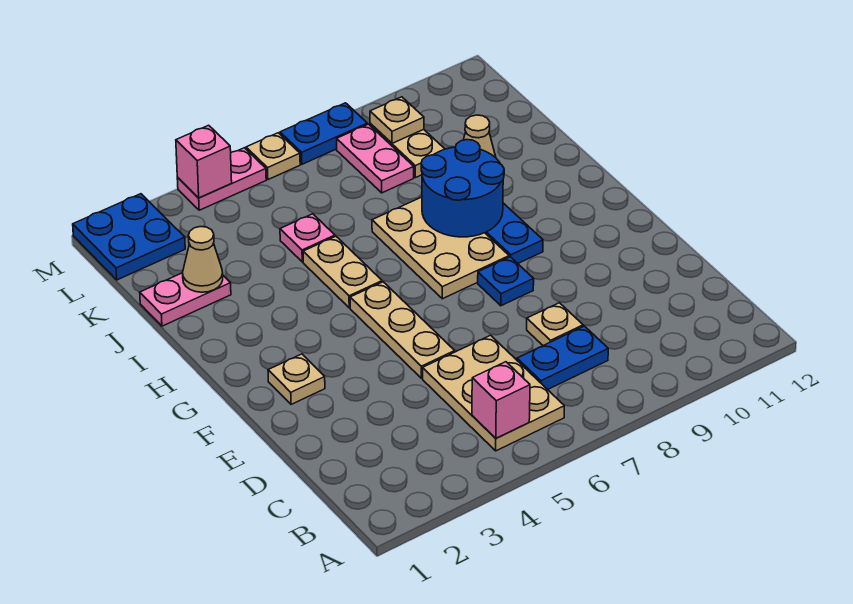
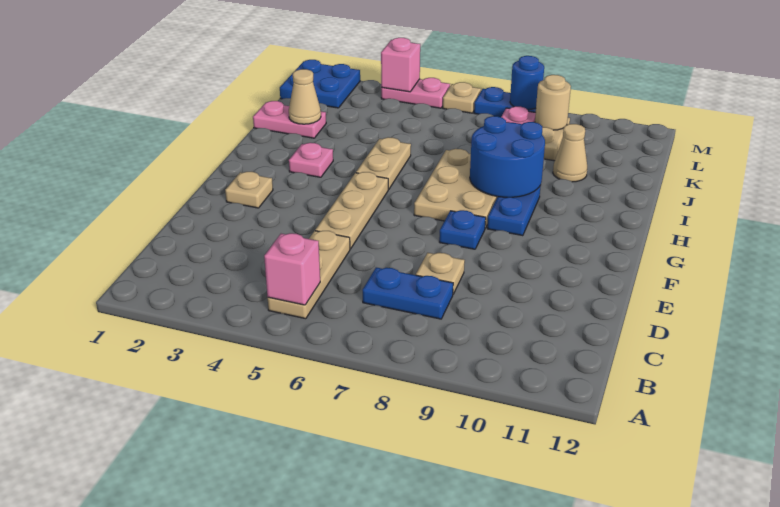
tan 2x3 plate [423,335,564,451] -> tan 1x3 plate [268,231,350,319]
pink 1x1 plate [280,214,335,262] -> pink 1x1 plate moved to [289,143,333,177]
tan 1x1 plate [370,97,424,143] -> tan 1x1 round brick [535,75,571,130]
none -> blue 1x1 round brick [510,56,544,110]

